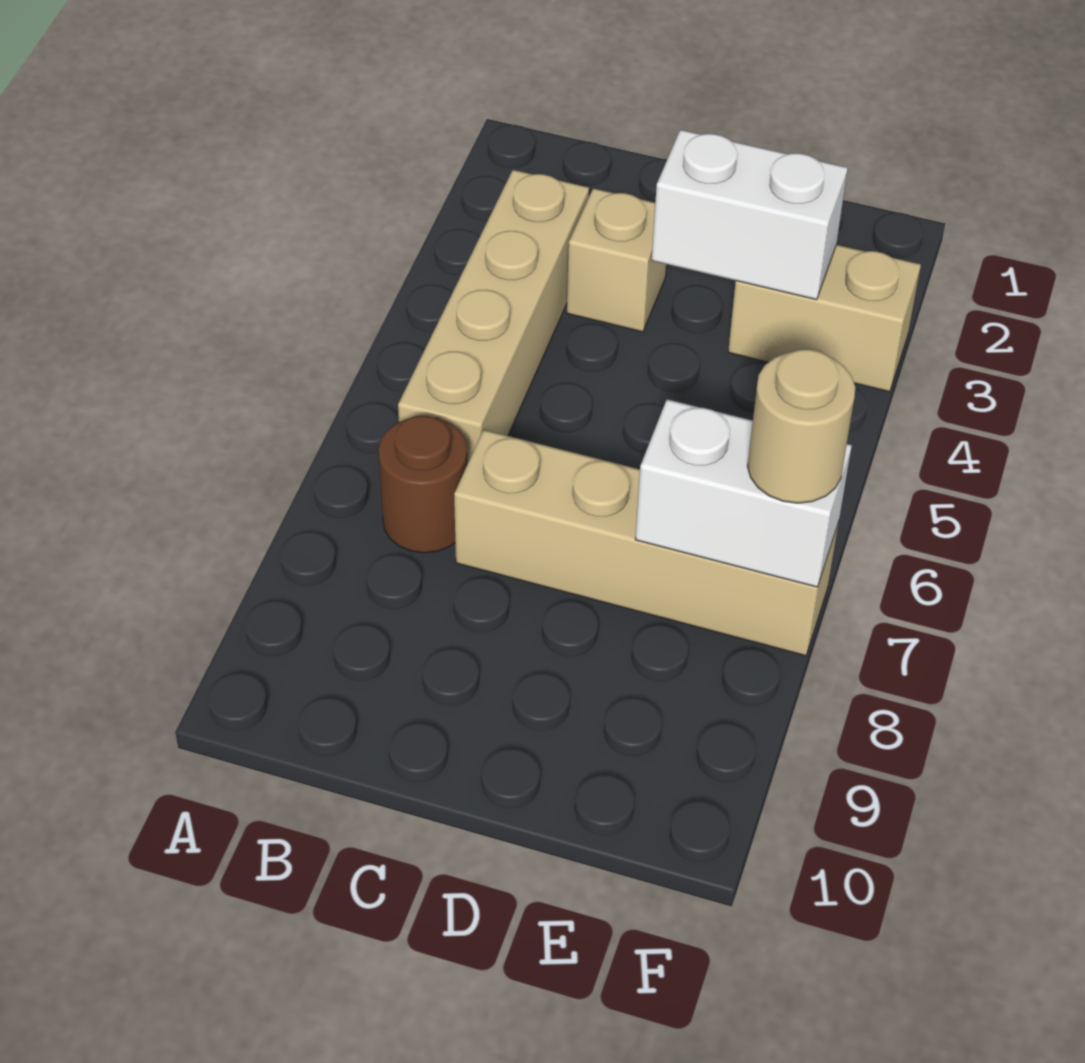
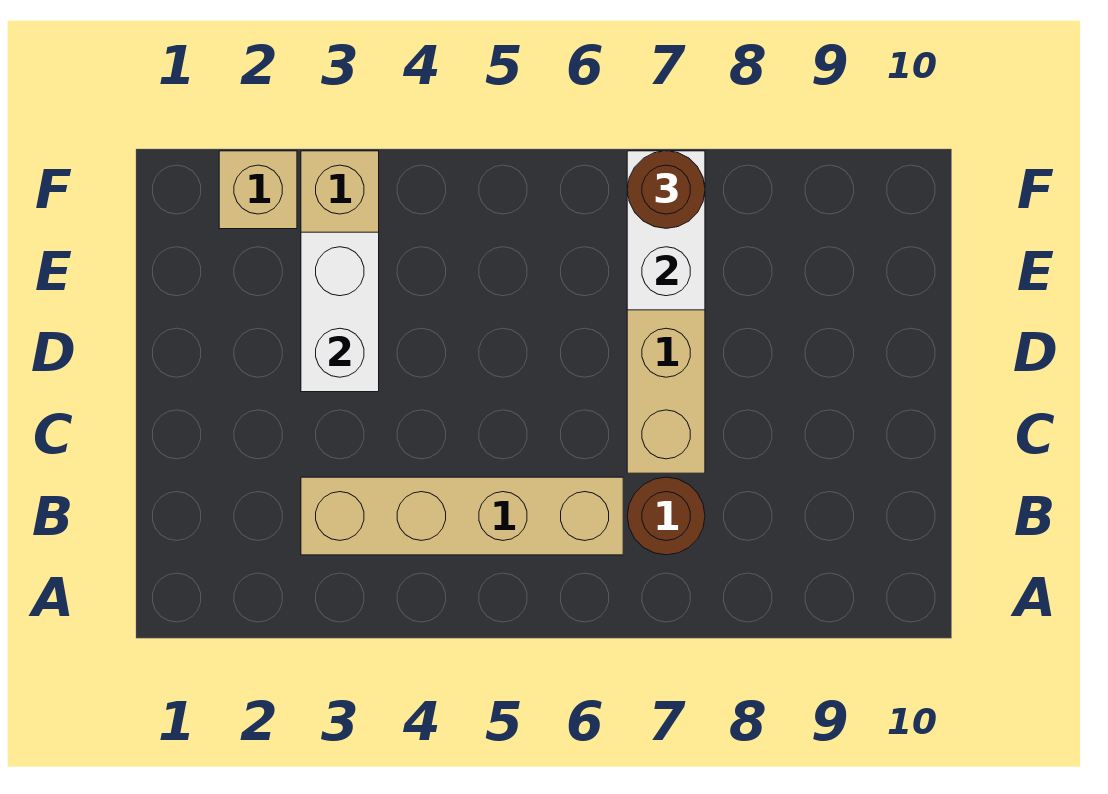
tan 1x1 brick [567,188,666,332] -> tan 1x1 brick moved to [219,151,297,229]
tan 1x1 round brick [747,349,855,503] -> brown 1x1 round brick [627,151,705,228]

